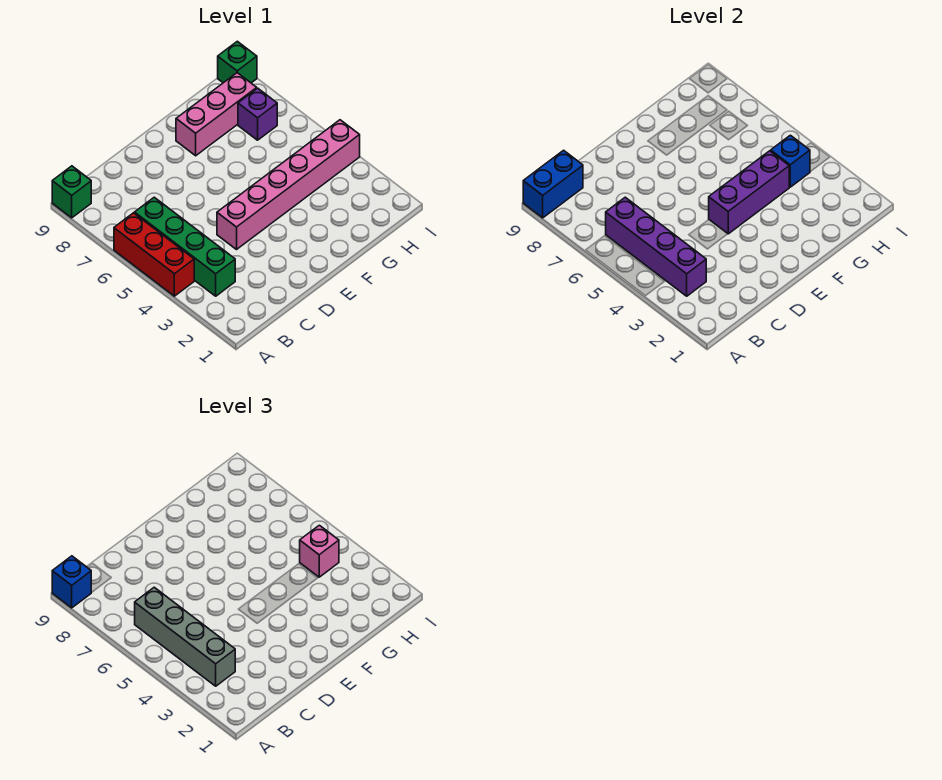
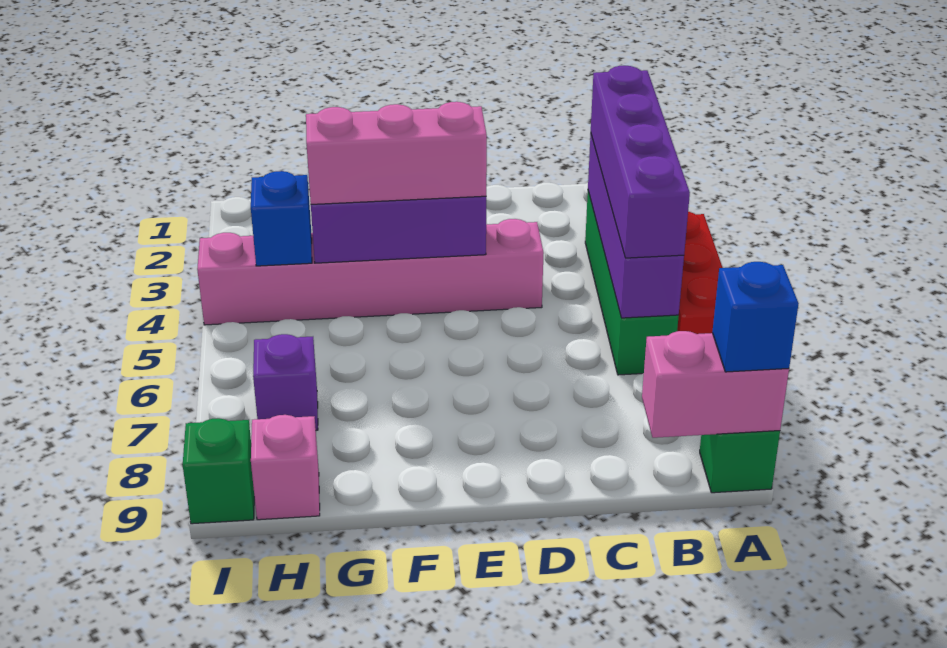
blue 1x2 brick [523,150,583,218] -> pink 1x2 brick [642,331,789,438]
grey 1x4 brick [135,587,235,686] -> purple 1x4 brick [591,66,690,258]
pink 1x3 brick [176,73,257,156] -> pink 1x3 brick moved to [306,102,487,204]
pink 1x1 brick [300,525,339,577] -> pink 1x1 brick moved to [251,415,320,520]

